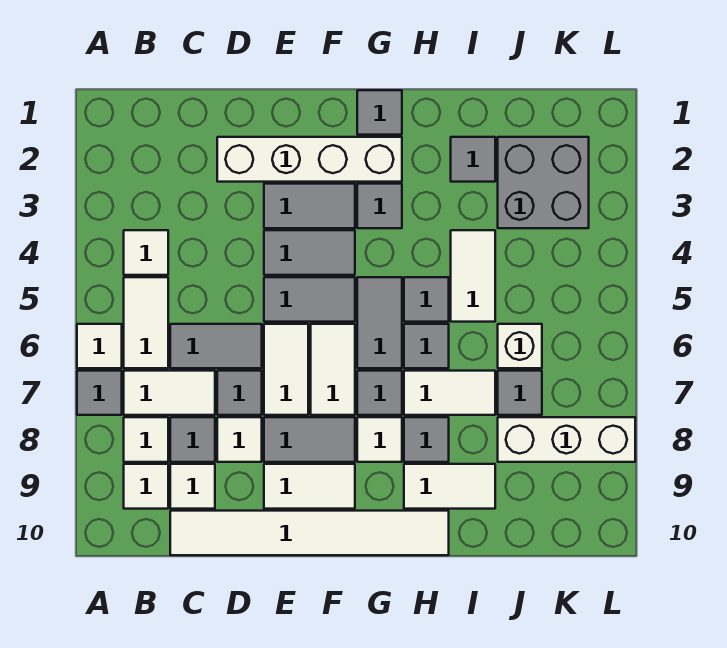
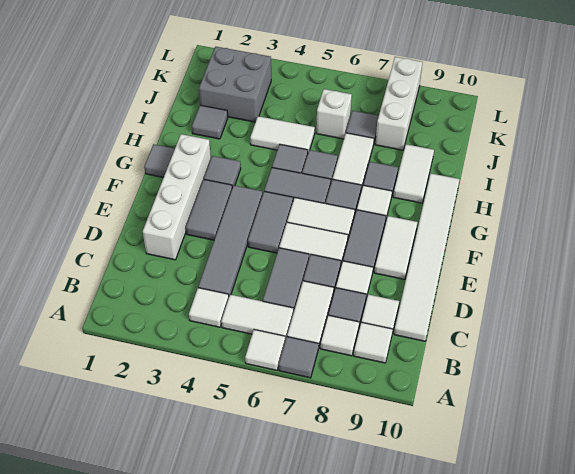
grey 1x2 tile [264,230,355,275] -> grey 1x4 tile [198,186,263,296]

